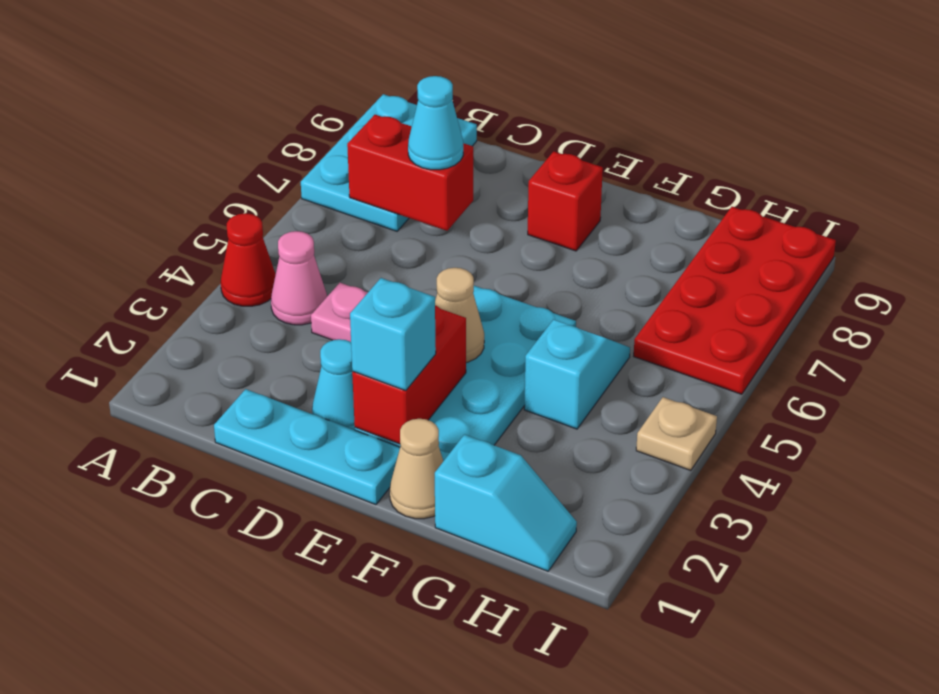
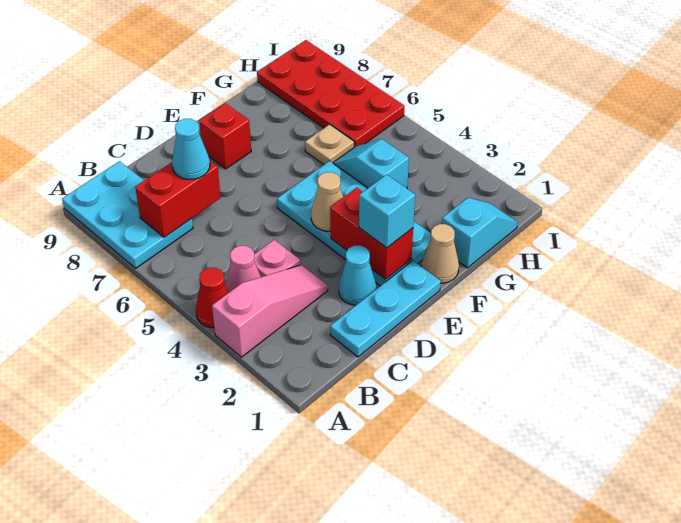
none -> pink 1x3 slope [212,265,328,357]
tan 1x1 plate [636,397,717,471] -> tan 1x1 plate moved to [305,124,354,165]

